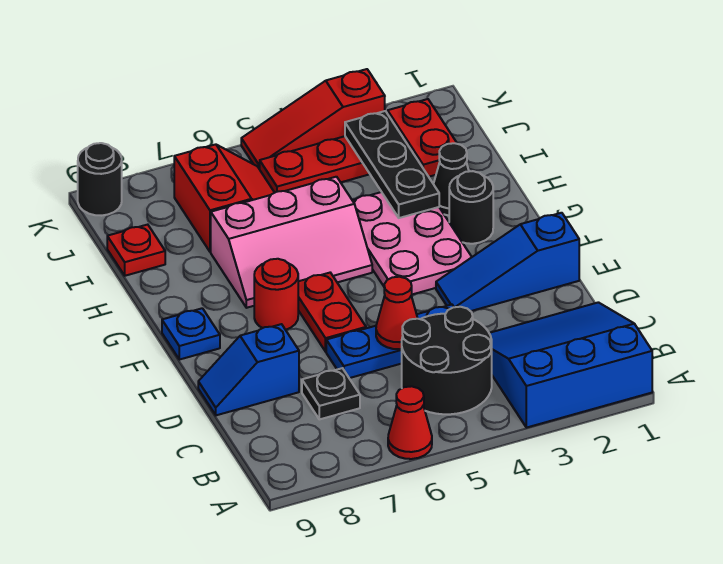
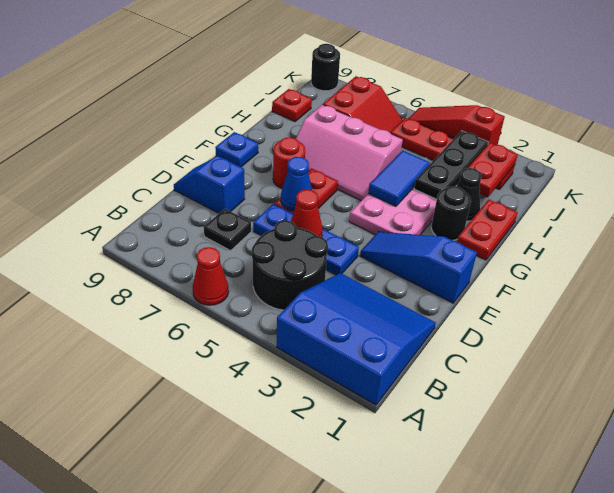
none -> blue 1x1 cone [281,157,312,211]
none -> red 1x2 plate [457,199,518,260]
none -> blue 1x2 tile [368,150,430,206]

